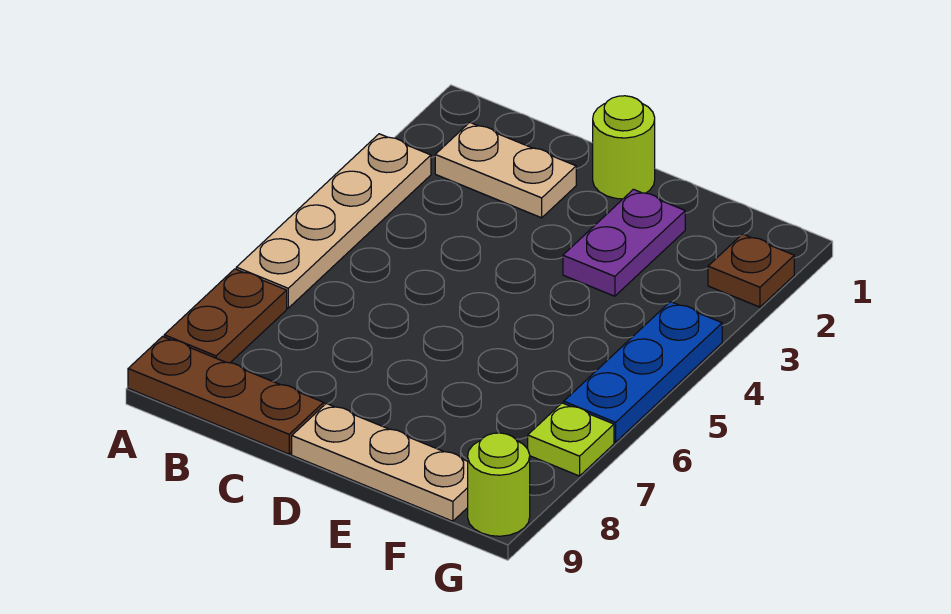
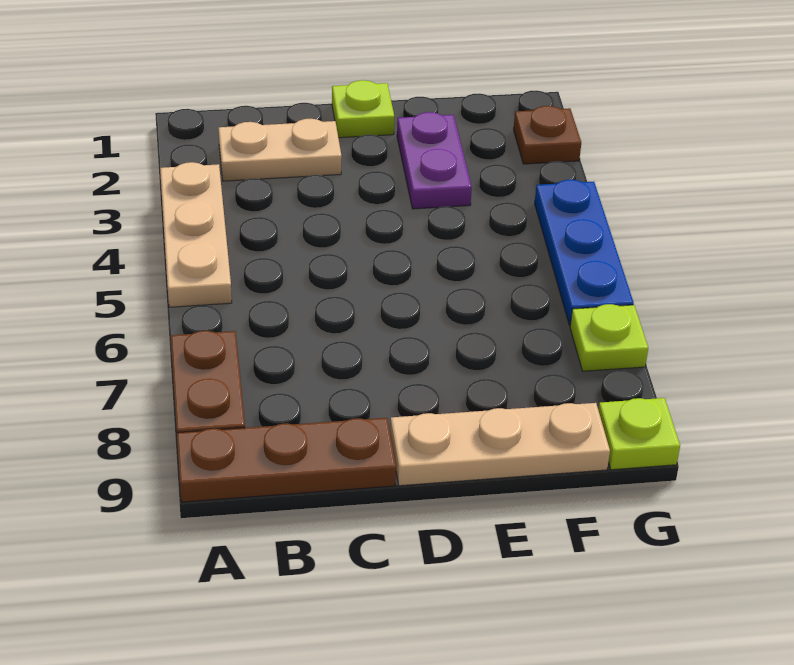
tan 1x4 plate [236,134,431,308] -> tan 1x3 plate [160,162,232,307]
lime 1x1 round brick [593,96,655,199] -> lime 1x1 plate [332,80,394,138]
lime 1x1 round brick [468,433,530,536] -> lime 1x1 plate [598,398,680,470]

